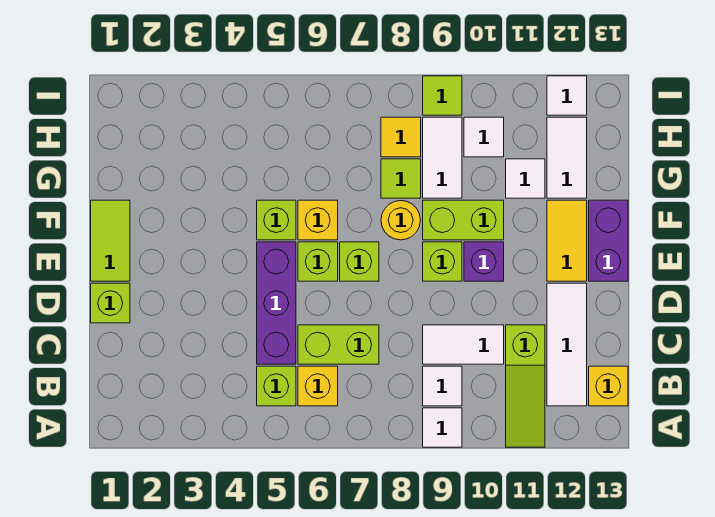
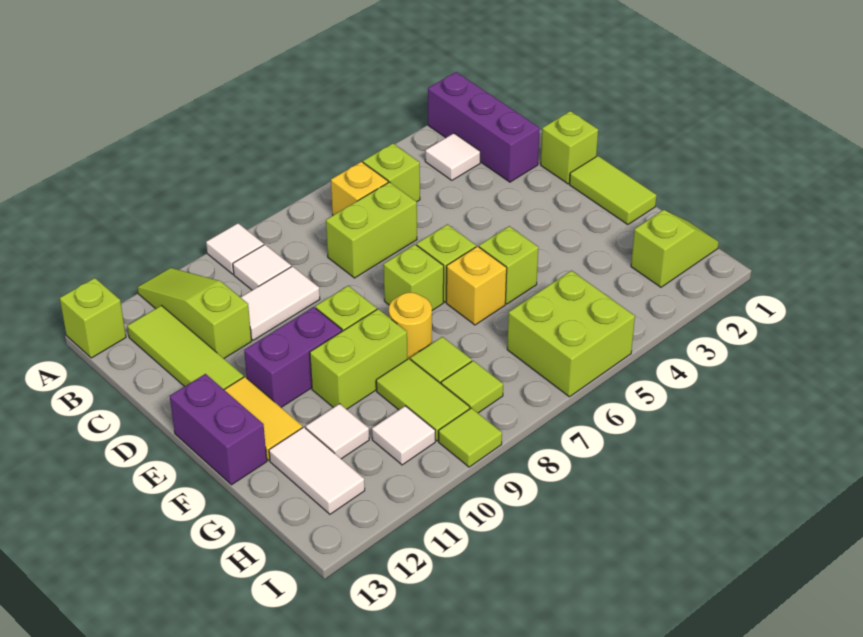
none -> lime 1x1 brick [60,278,126,358]
white 1x3 tile [547,283,587,406] -> lime 1x3 tile [127,306,244,389]
yellow 1x1 brick [589,366,628,406] -> none
purple 1x3 brick [257,242,296,364] -> purple 1x3 brick moved to [428,72,540,182]
purple 1x1 brick [464,242,504,281] -> purple 1x2 brick [244,307,342,407]
white 1x2 tile [423,117,462,198] -> lime 1x2 tile [376,359,470,441]
none -> lime 1x2 slope [631,210,719,287]
none -> lime 2x2 brick [507,271,635,397]
yellow 1x1 tile [381,117,421,157] -> lime 1x1 tile [441,361,503,413]
white 1x1 tile [547,76,587,115] -> white 1x1 tile moved to [425,133,480,180]

